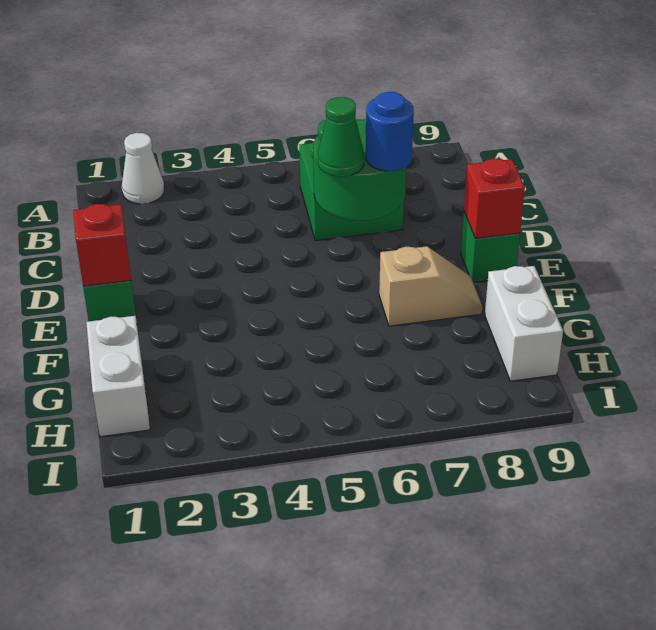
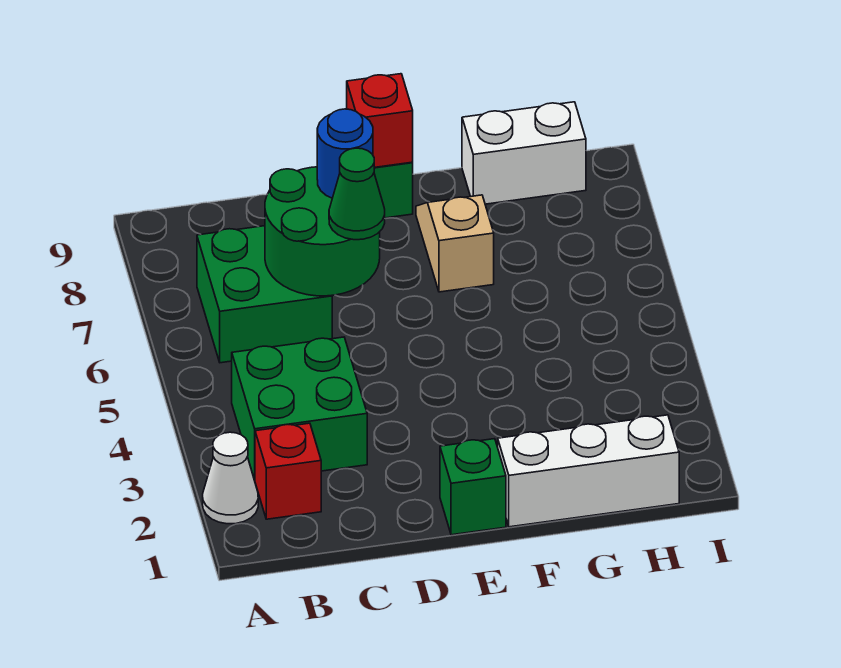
none -> green 2x2 brick [232,337,367,480]
red 1x1 brick [73,204,131,287] -> red 1x1 brick moved to [255,423,321,519]
white 1x2 brick [86,316,150,437] -> white 1x3 brick [498,415,679,527]

